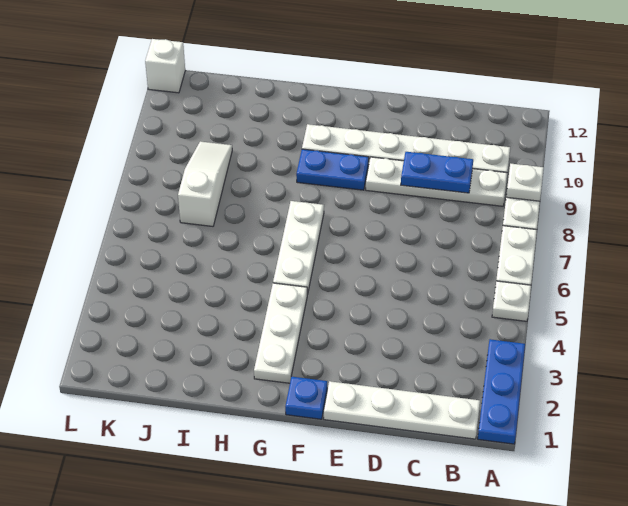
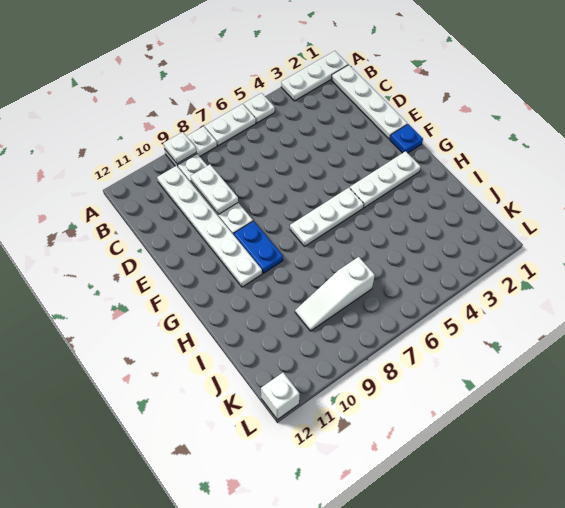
blue 1x3 plate [478,339,525,444] -> white 1x3 plate [281,51,348,101]
blue 1x2 plate [401,152,473,193] -> white 1x2 plate [190,164,238,214]

